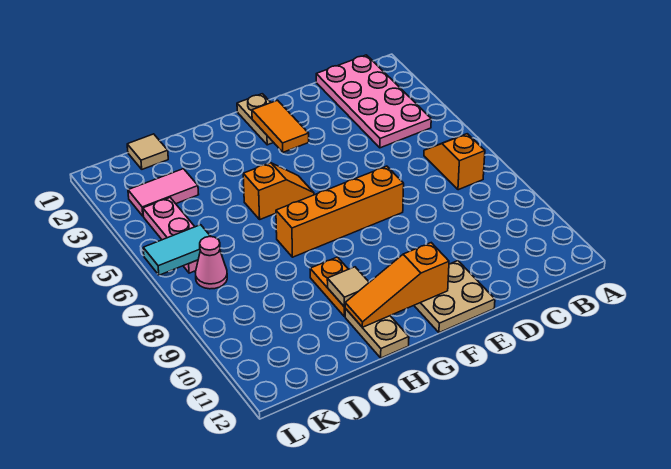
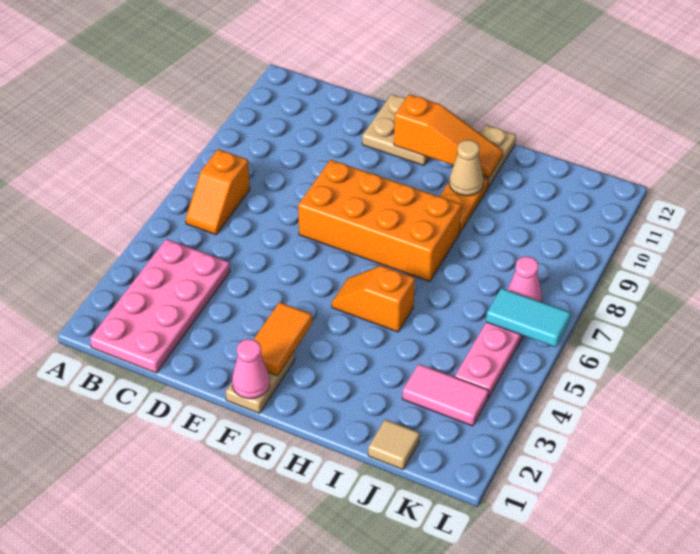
orange 1x4 brick [276,166,404,257] -> orange 2x4 brick [298,160,461,281]
none -> pink 1x1 cone [232,339,270,399]
tan 1x1 tile [327,267,369,307] -> tan 1x1 cone [449,140,484,196]

